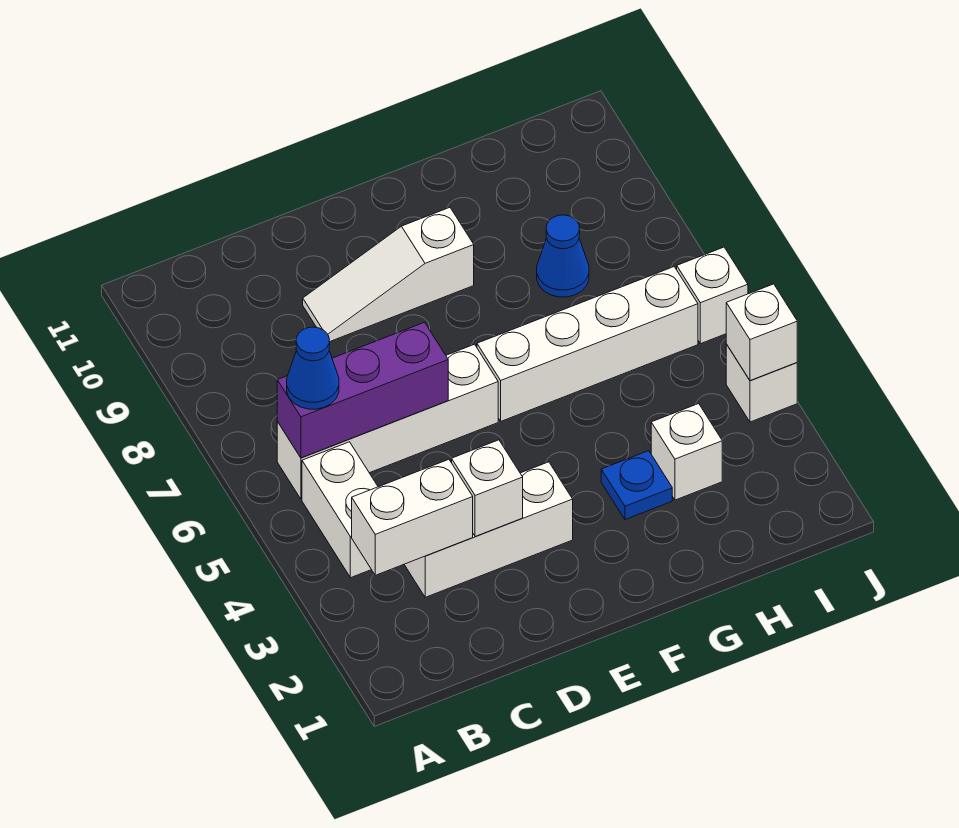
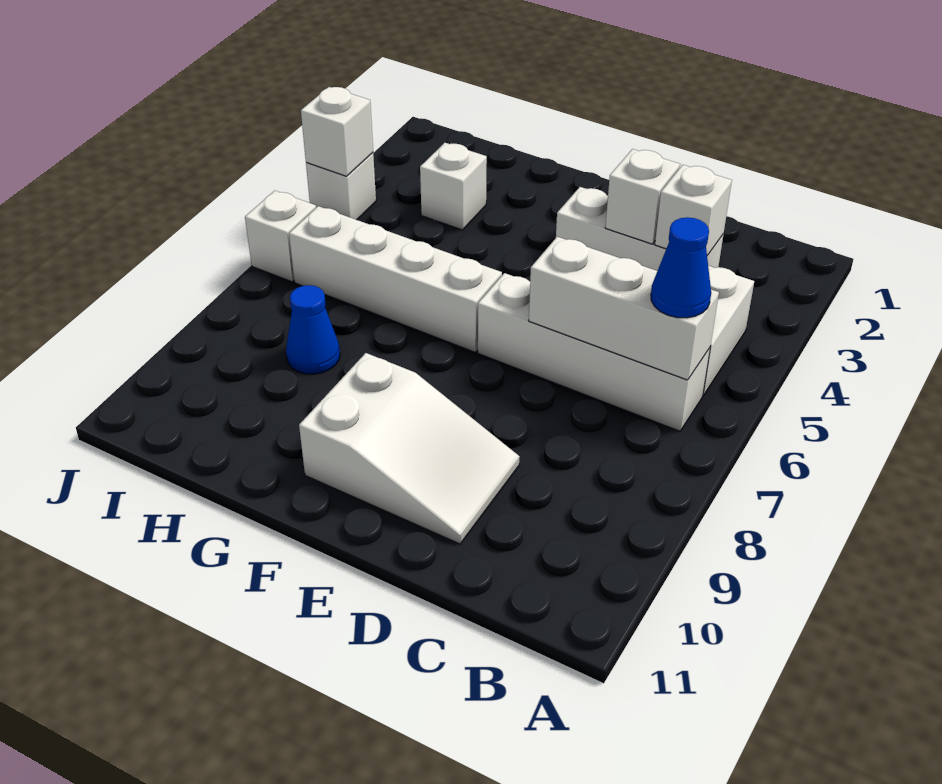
white 1x2 brick [352,459,473,575] -> white 1x1 brick [655,165,732,256]
purple 1x3 brick [277,322,448,458] -> white 1x3 brick [529,237,719,380]
white 1x3 slope [303,208,474,342] -> white 2x3 slope [299,353,520,544]
blue 1x1 plate [601,451,672,520] -> none

